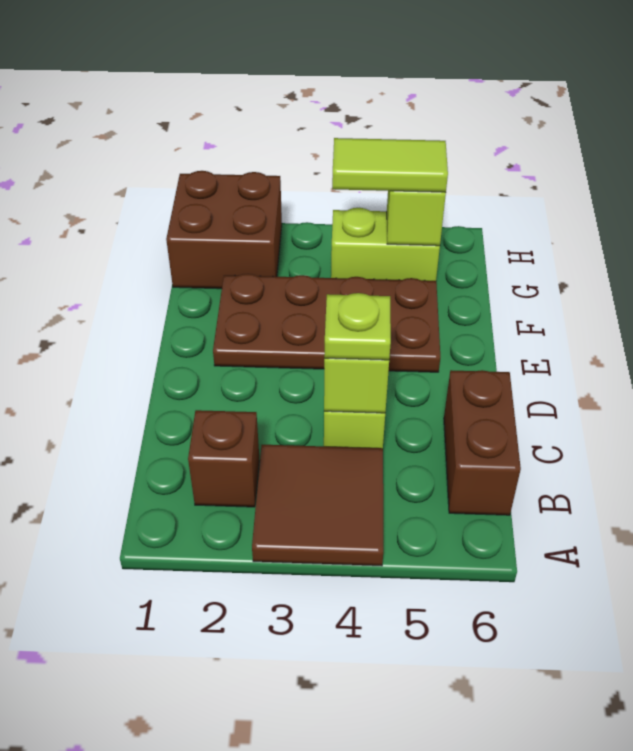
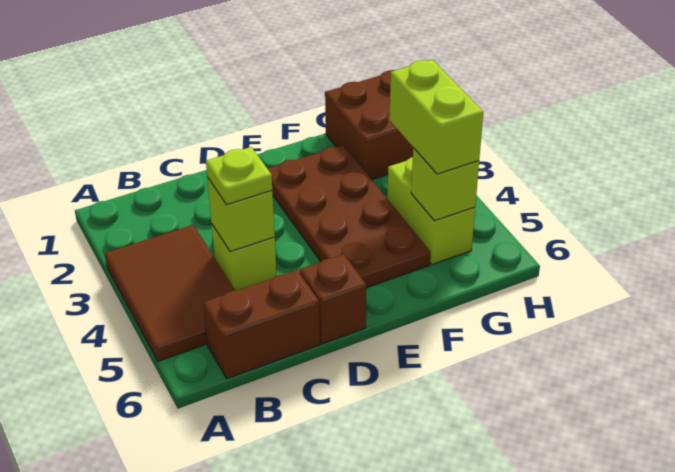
brown 2x2 tile [252,445,383,566] -> brown 2x3 tile [105,225,235,361]
brown 1x1 brick [188,410,259,507] -> brown 1x1 brick moved to [300,254,366,344]
lime 1x2 tile [332,138,448,192] -> lime 1x2 brick [389,60,483,174]

